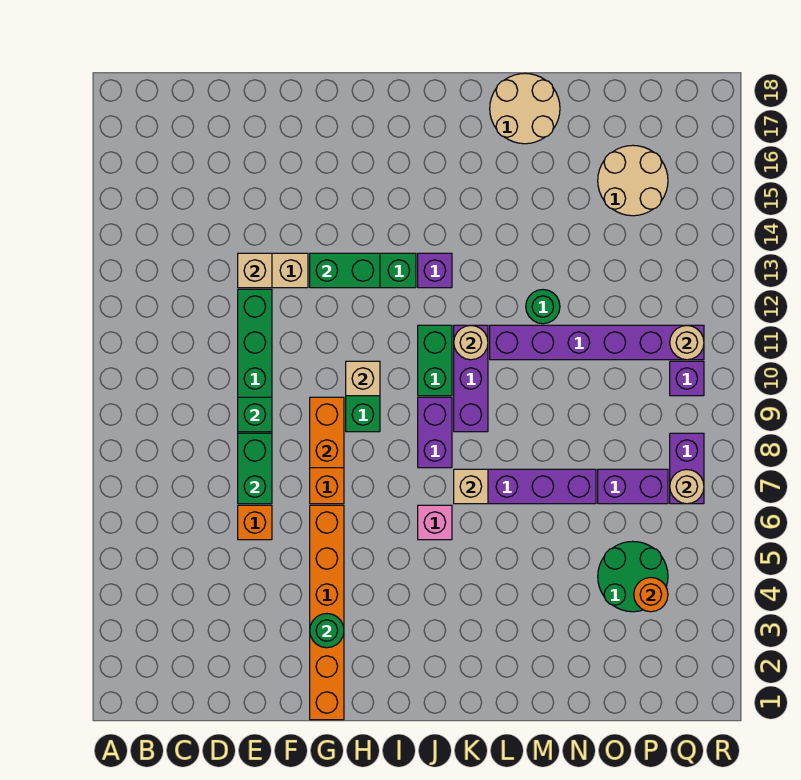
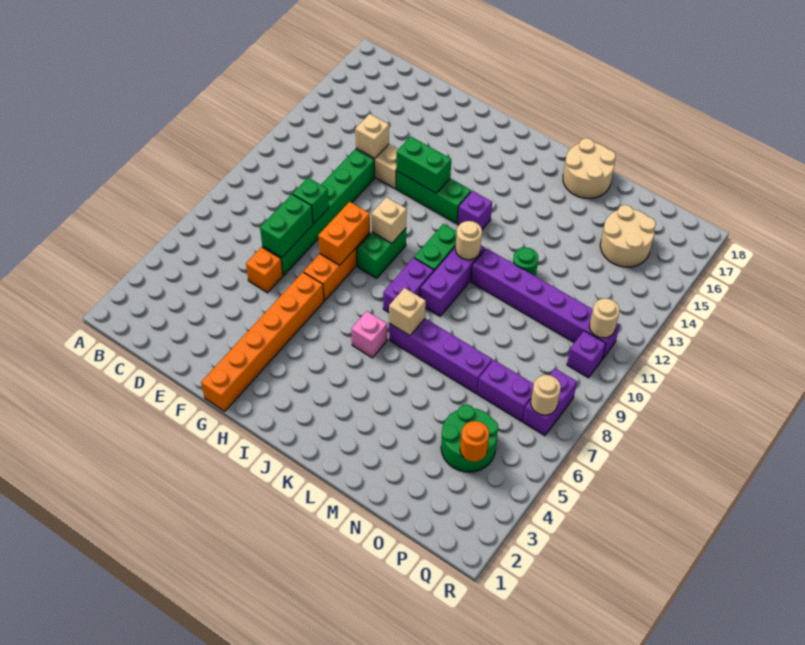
green 1x1 round brick [310,614,344,648] -> none

